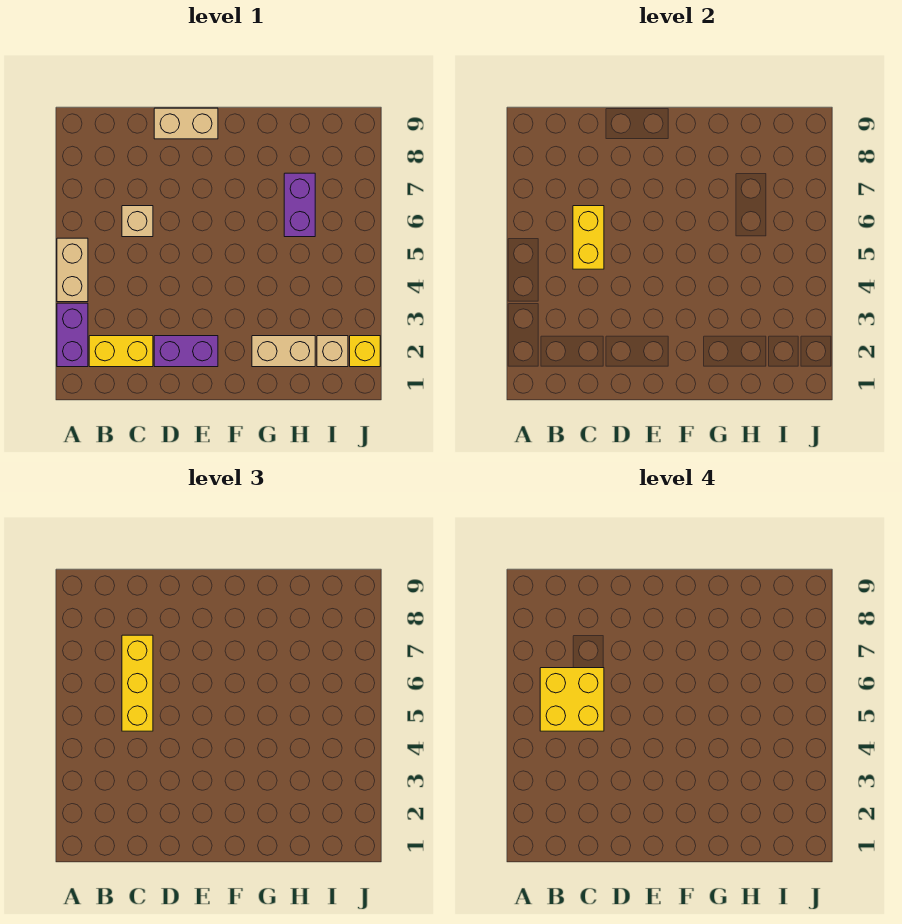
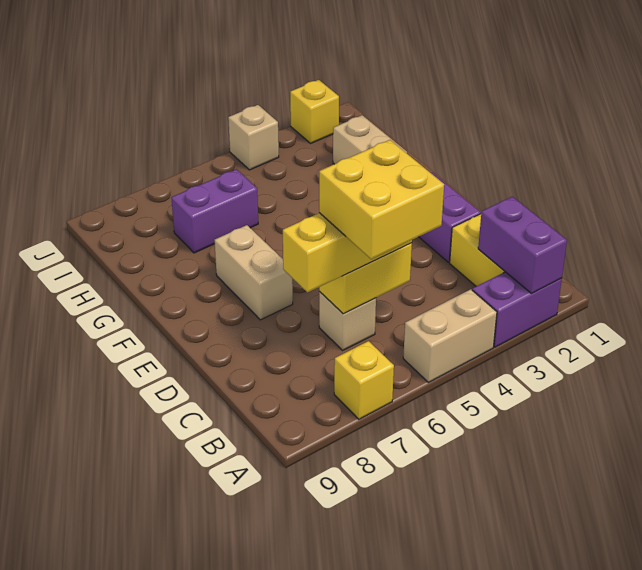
none -> purple 1x2 brick [478,197,567,293]
none -> yellow 1x1 brick [334,341,394,419]
tan 1x2 brick [154,108,218,139] -> tan 1x2 brick moved to [214,225,293,320]
tan 1x1 brick [317,336,348,367] -> tan 1x1 brick moved to [228,105,279,170]

